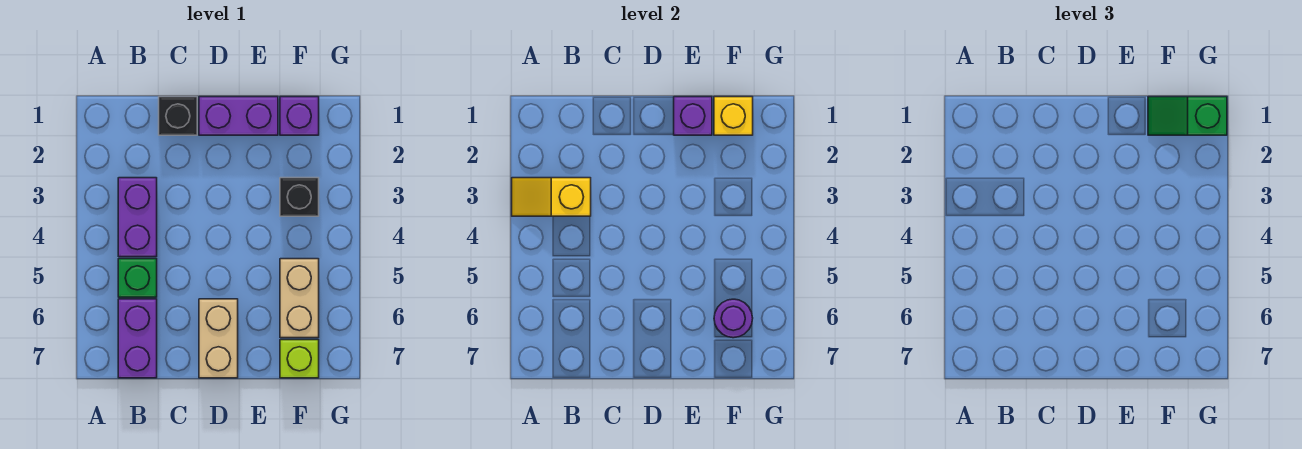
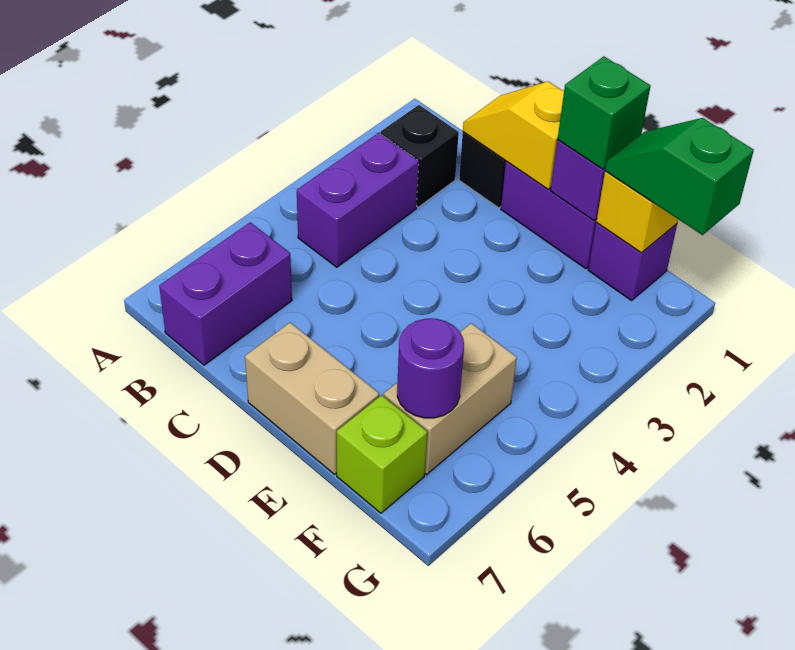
yellow 1x2 slope [512,178,591,216] -> yellow 1x2 slope moved to [463,82,564,189]
green 1x1 brick [118,259,157,297] -> green 1x1 brick moved to [558,56,650,169]
tan 1x2 brick [199,299,238,378] -> tan 1x2 brick turned to [245,323,379,474]
black 1x1 brick [280,178,319,216] -> black 1x1 brick moved to [381,105,459,207]

